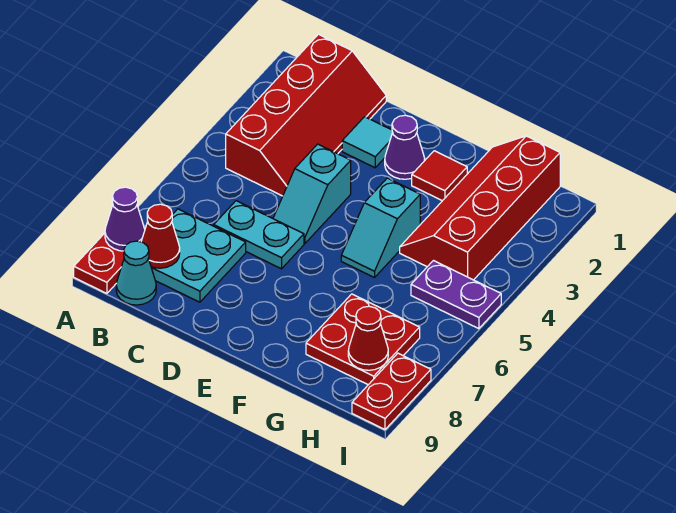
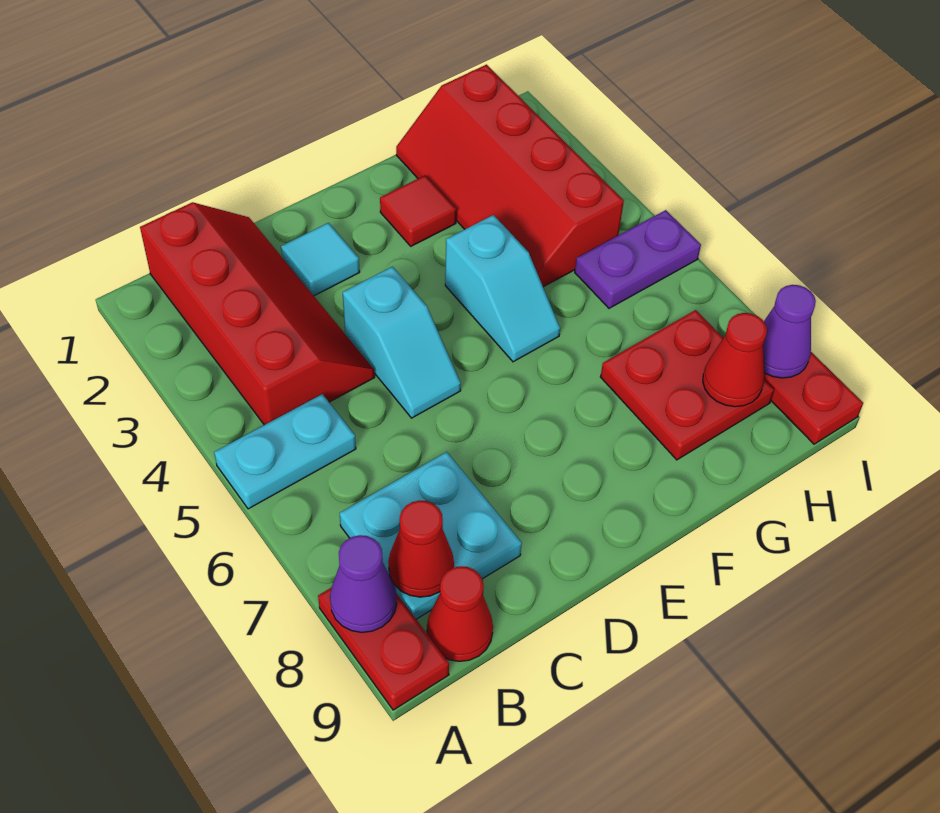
cyan 1x1 cone [116,241,156,305] -> red 1x1 cone [427,566,493,662]
cyan 1x2 plate [214,201,304,269] -> cyan 1x2 plate moved to [214,394,356,509]
purple 1x1 cone [385,115,425,179] -> purple 1x1 cone moved to [763,285,816,378]

